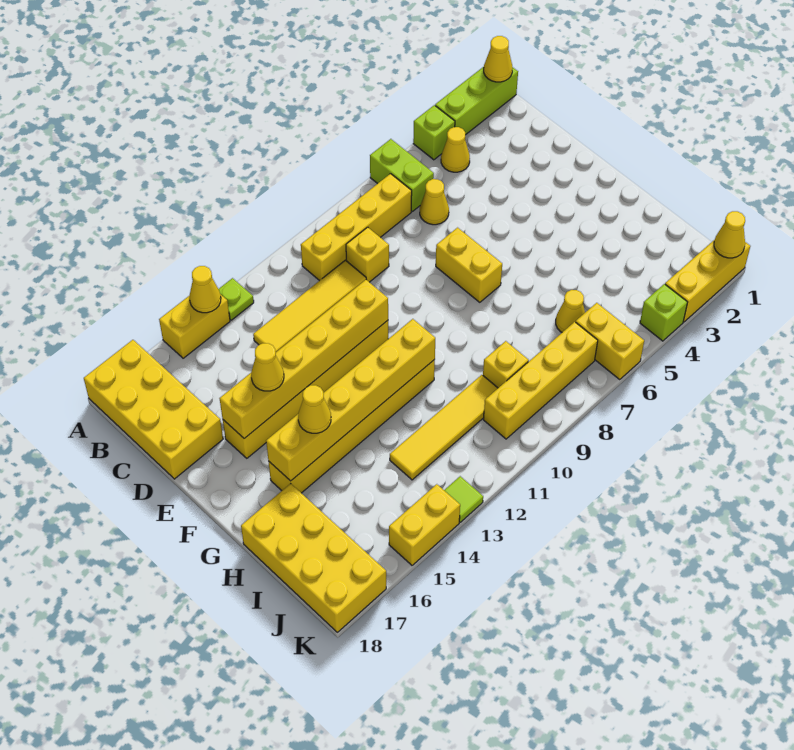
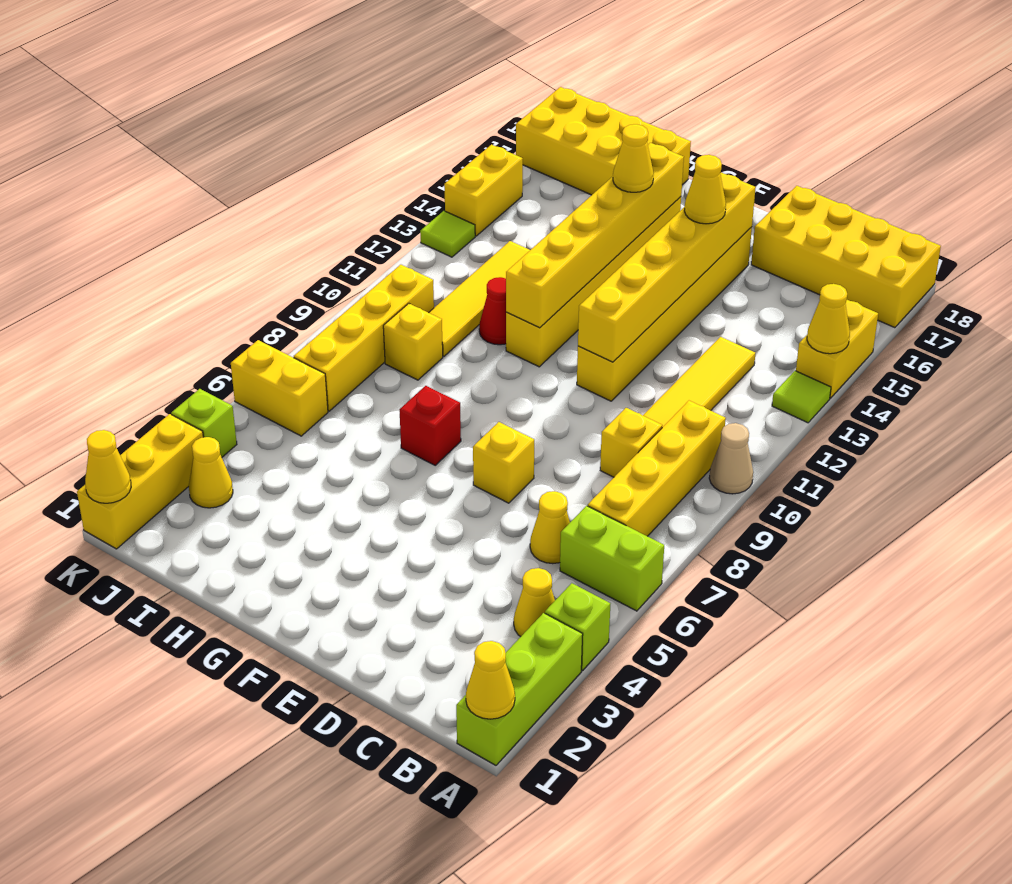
none -> tan 1x1 cone [709,423,753,494]
lime 1x1 plate [219,278,254,320] -> lime 1x1 tile [772,371,831,423]
yellow 1x2 brick [436,228,502,302] -> yellow 1x1 brick [473,422,534,503]
none -> red 1x1 brick [400,386,461,465]
none -> red 1x1 cone [479,277,506,345]
yellow 1x1 cone [556,290,585,332] -> yellow 1x1 cone moved to [189,437,233,508]

